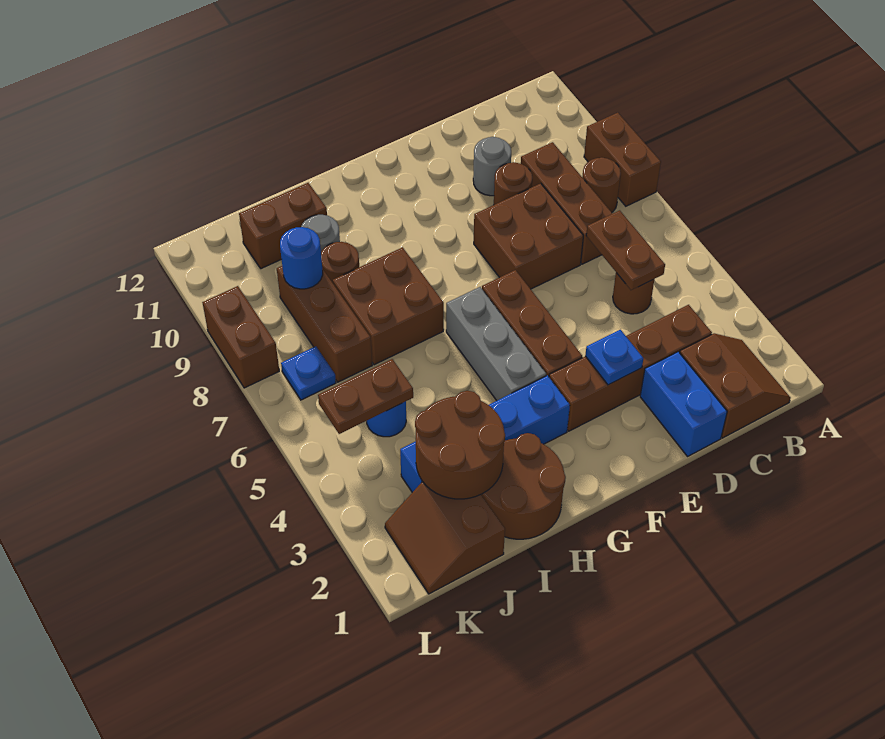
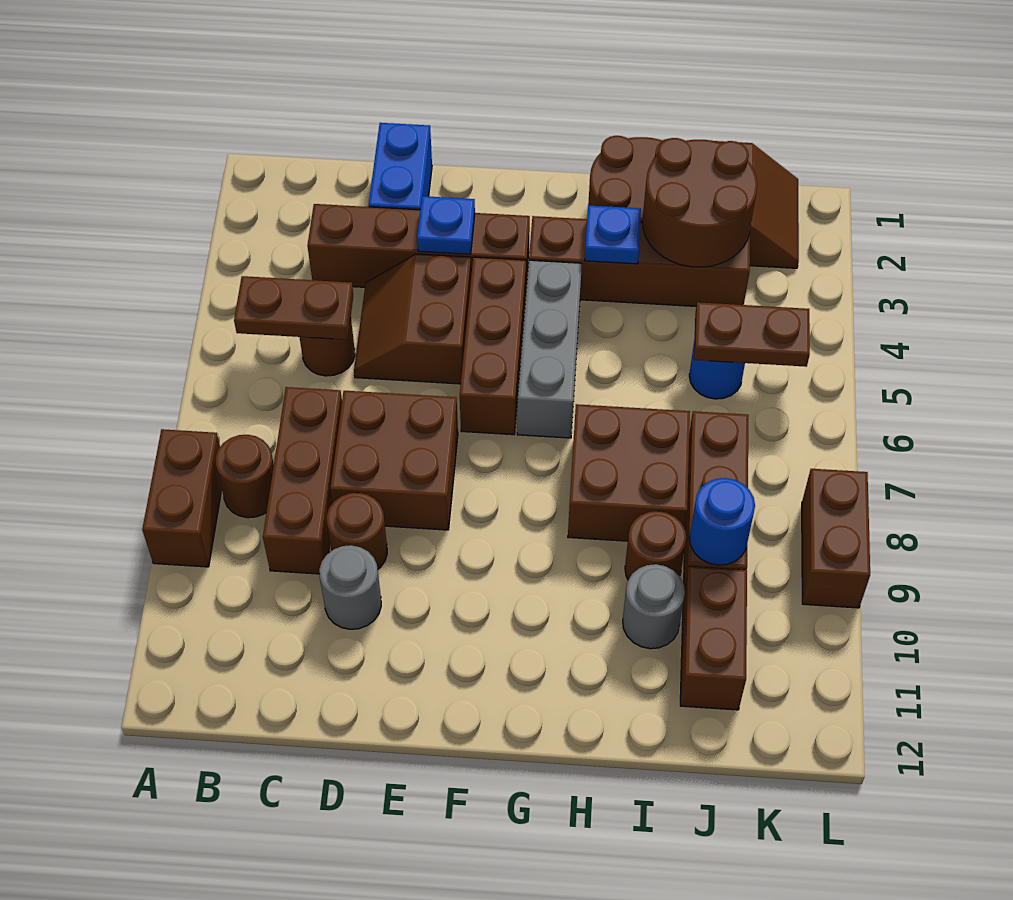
brown 2x2 slope [680,333,790,438] -> brown 2x2 slope moved to [354,254,471,384]
brown 1x2 plate [586,210,665,290] -> brown 1x2 plate turned to [234,276,353,340]
blue 1x4 brick [400,375,570,492] -> brown 1x4 brick [529,216,750,306]
brown 1x2 brick [239,183,327,269] -> brown 1x2 brick turned to [680,566,747,710]
blue 1x1 plate [281,346,336,400] -> blue 1x1 plate moved to [585,205,641,264]

